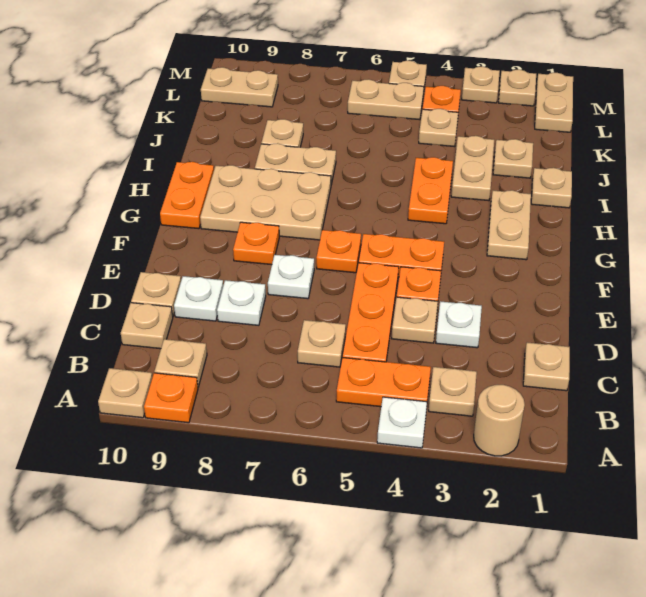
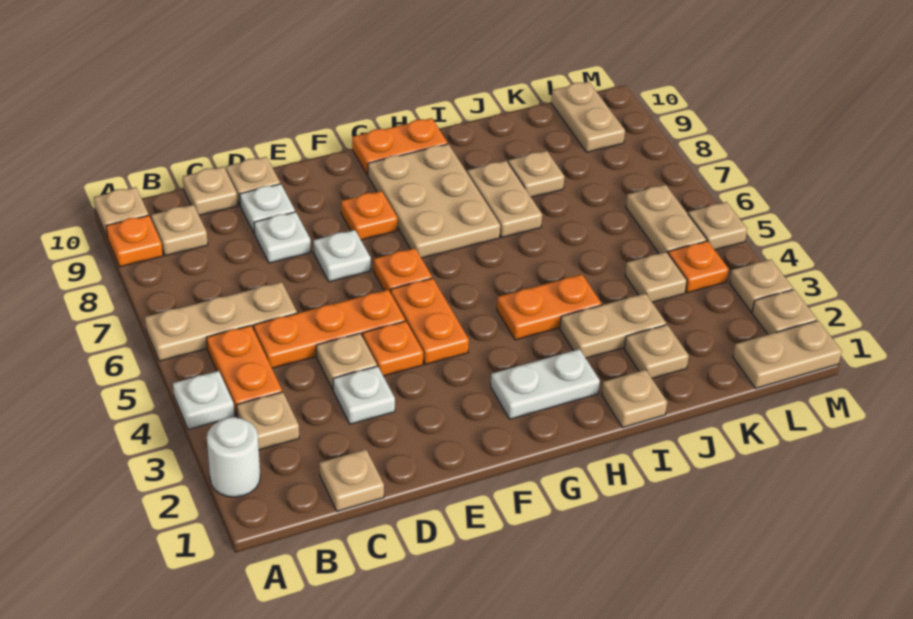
tan 1x1 round brick [474,385,525,456] -> white 1x1 round brick [207,417,260,497]
tan 1x1 plate [298,320,346,367] -> tan 1x3 plate [145,282,297,361]
tan 1x2 plate [487,190,531,260] -> white 1x2 plate [491,349,600,419]

